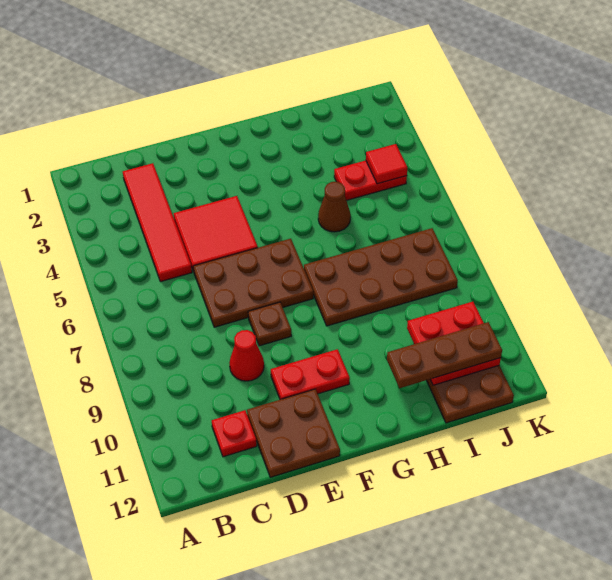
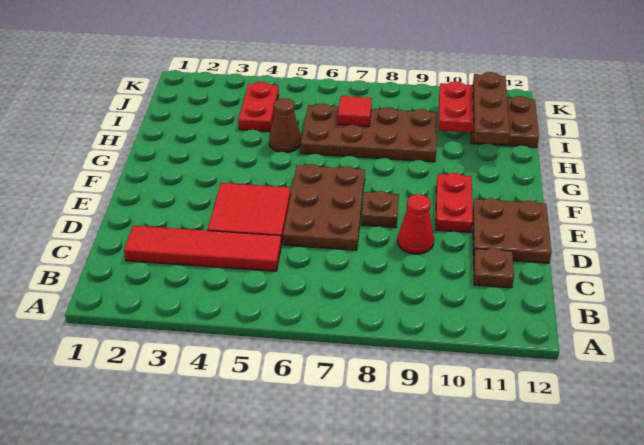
red 1x1 plate [212,410,257,457] -> brown 1x1 plate [474,248,514,288]
brown 2x4 plate [304,228,458,326] -> brown 2x4 plate turned to [301,103,437,162]
red 1x1 tile [366,144,408,184] -> red 1x1 tile moved to [338,96,372,127]

